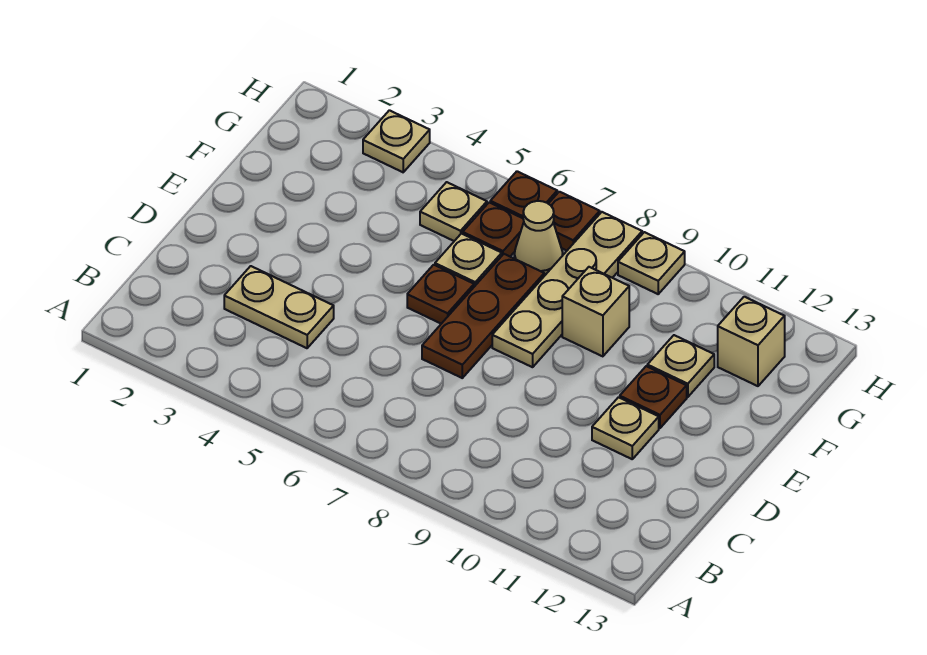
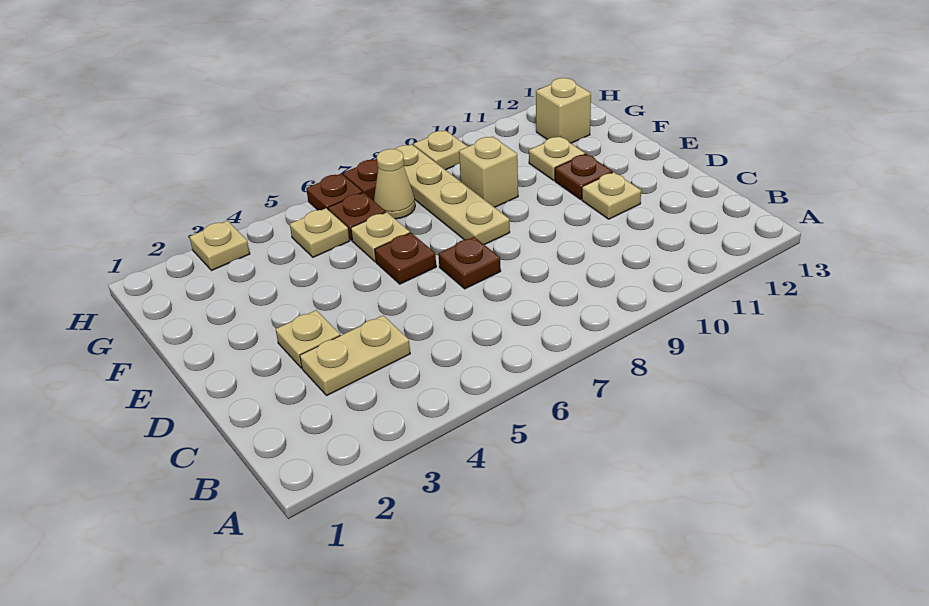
none -> tan 1x1 plate [276,310,340,368]
brown 1x3 plate [422,254,544,378] -> brown 1x1 plate [438,237,501,289]

